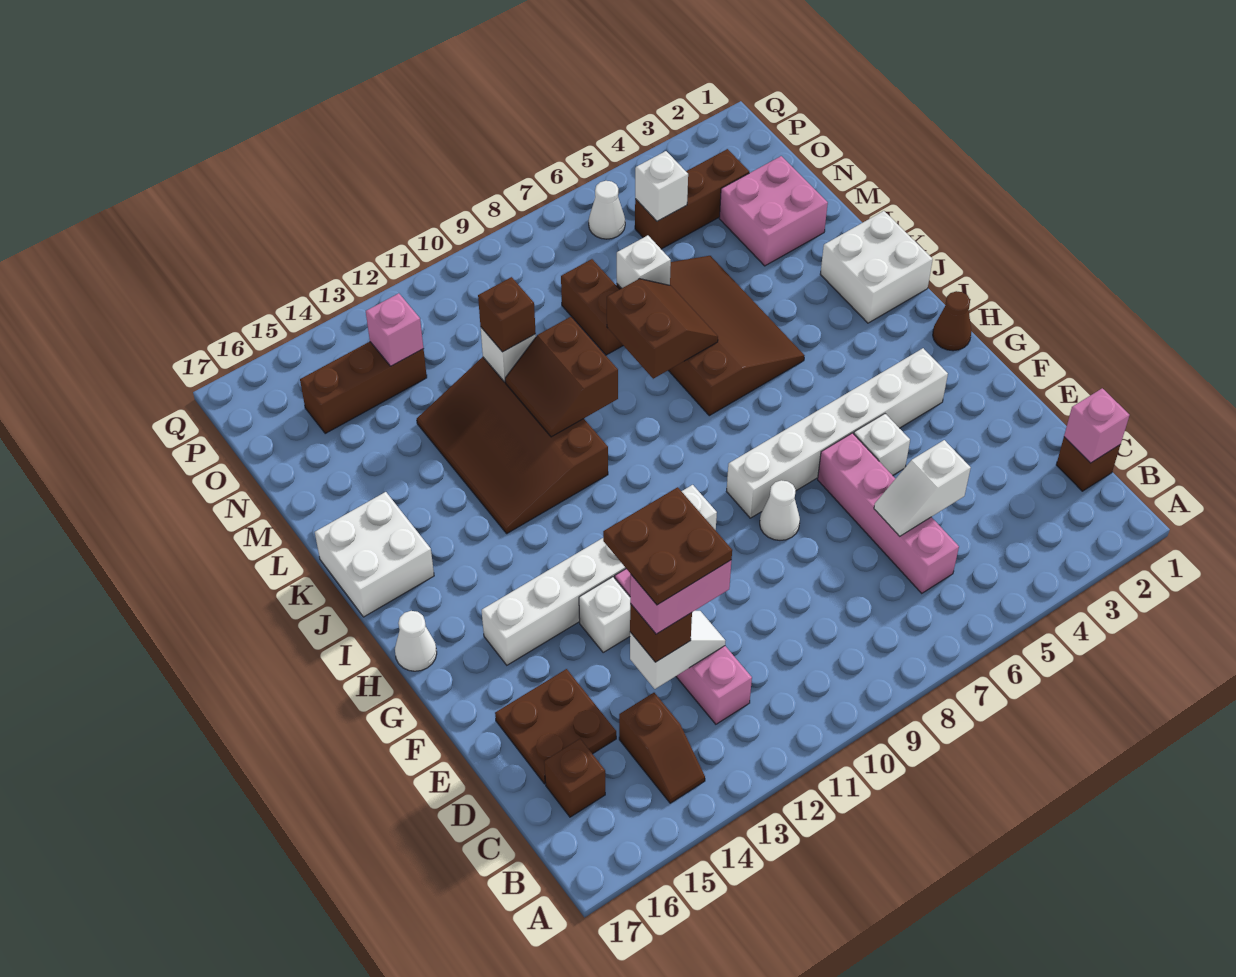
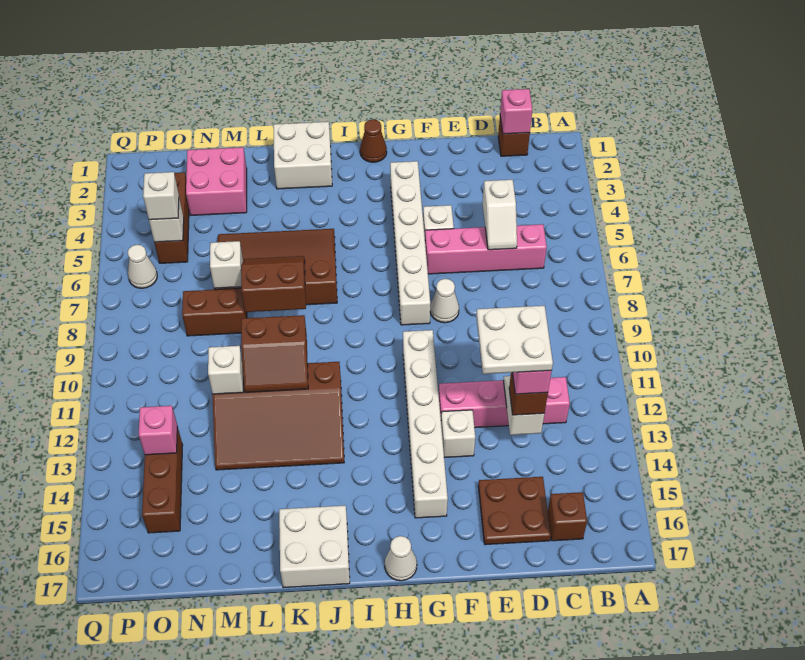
brown 1x2 slope [619,693,705,803] -> none
brown 2x2 plate [603,487,732,605] -> white 2x2 plate [476,306,553,374]
brown 1x1 brick [478,277,536,352] -> none
none -> white 1x1 brick [143,172,179,220]

